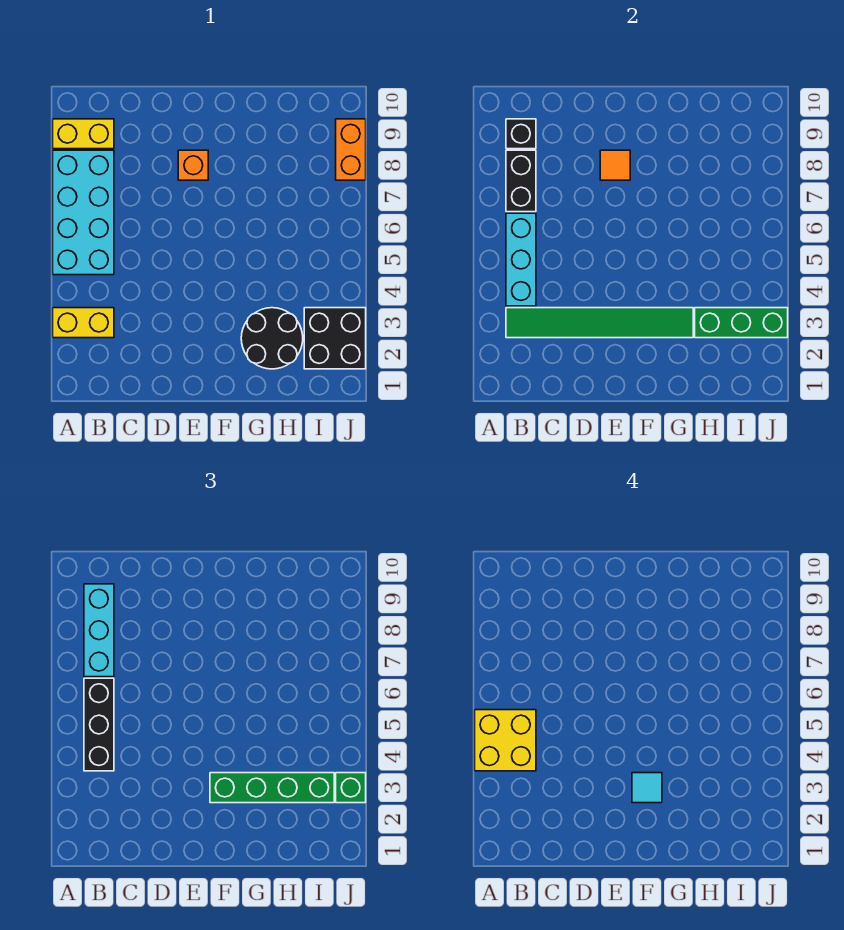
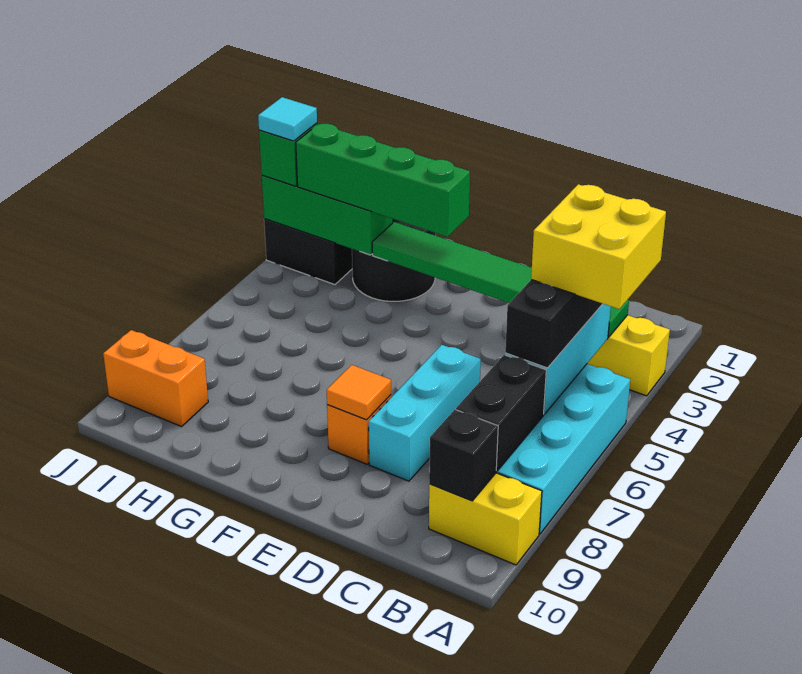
cyan 1x3 brick [84,584,114,677] -> cyan 1x3 brick moved to [369,345,481,481]
cyan 1x1 tile [632,773,662,803] -> cyan 1x1 tile moved to [258,97,317,141]
orange 1x2 brick [336,119,366,180] -> orange 1x2 brick turned to [103,330,208,426]

